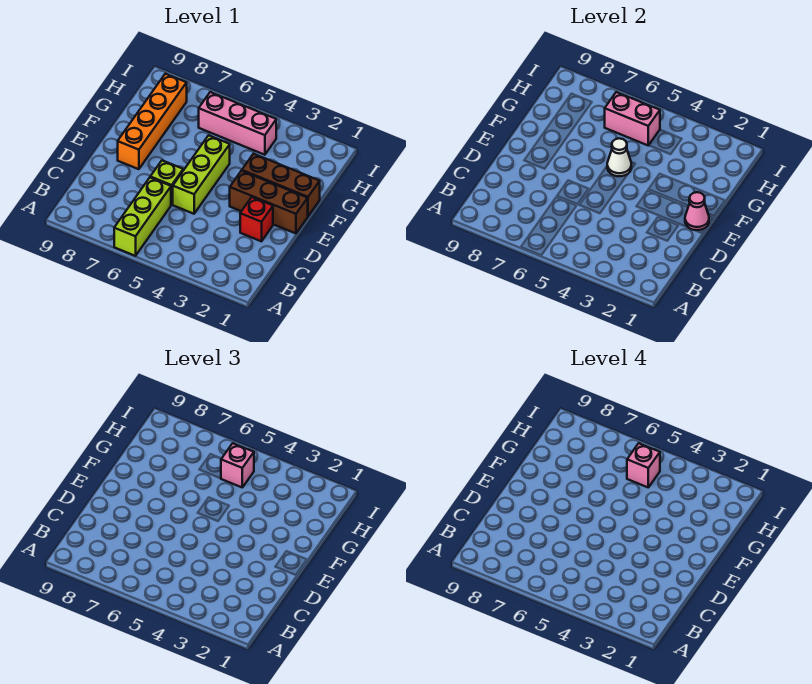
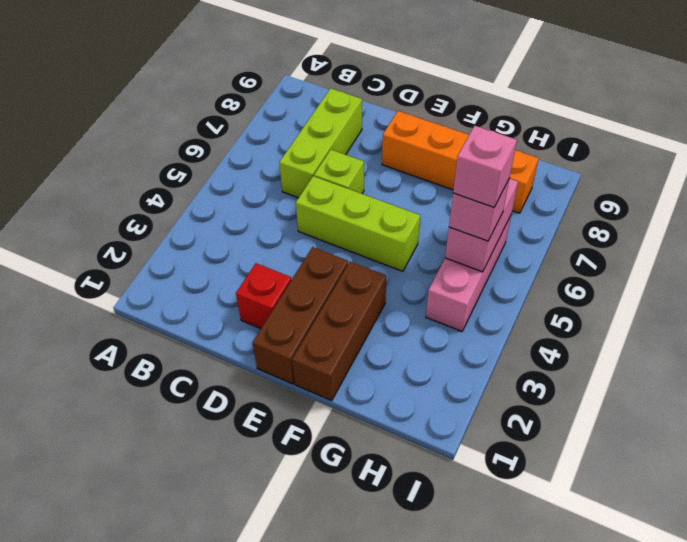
lime 1x3 brick [114,178,171,256] -> lime 1x3 brick turned to [279,88,362,198]
pink 1x1 cone [685,192,709,230] -> none
white 1x1 cone [607,138,631,176] -> none

